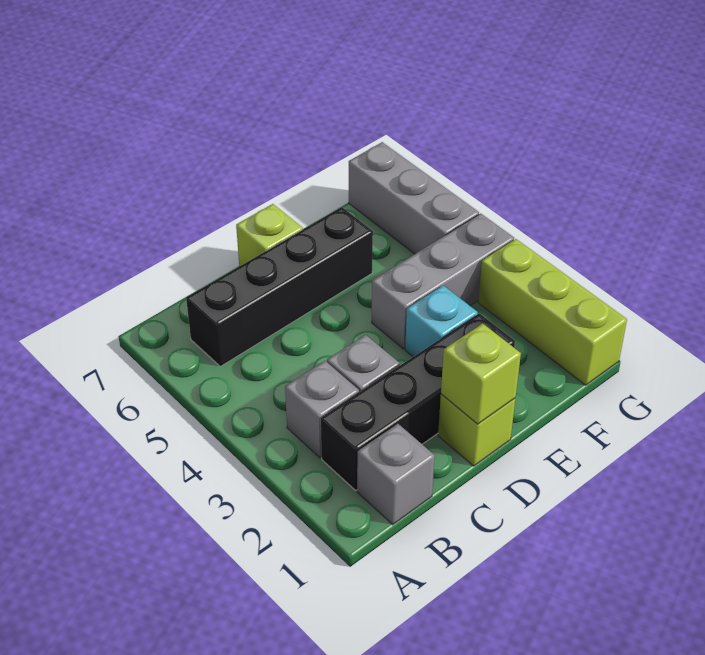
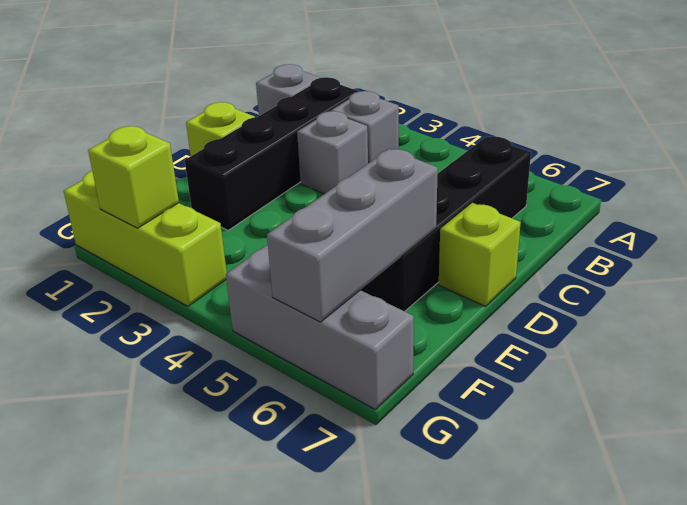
lime 1x1 brick [441,323,521,424] -> lime 1x1 brick moved to [88,126,179,228]
cyan 1x1 brick [405,286,478,357] -> none
grey 1x3 brick [372,214,514,349] -> grey 1x3 brick moved to [267,149,438,322]

